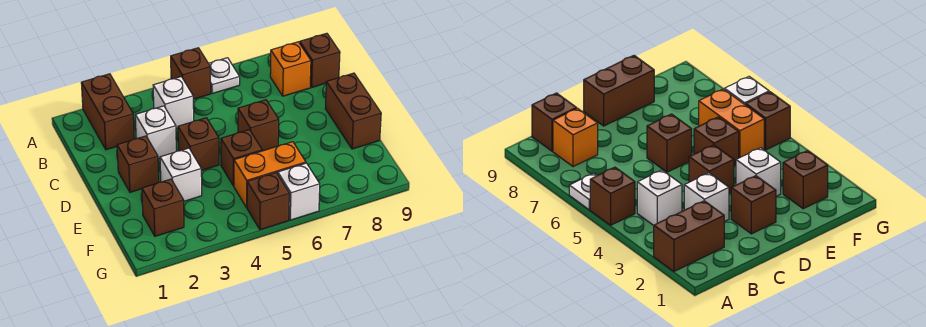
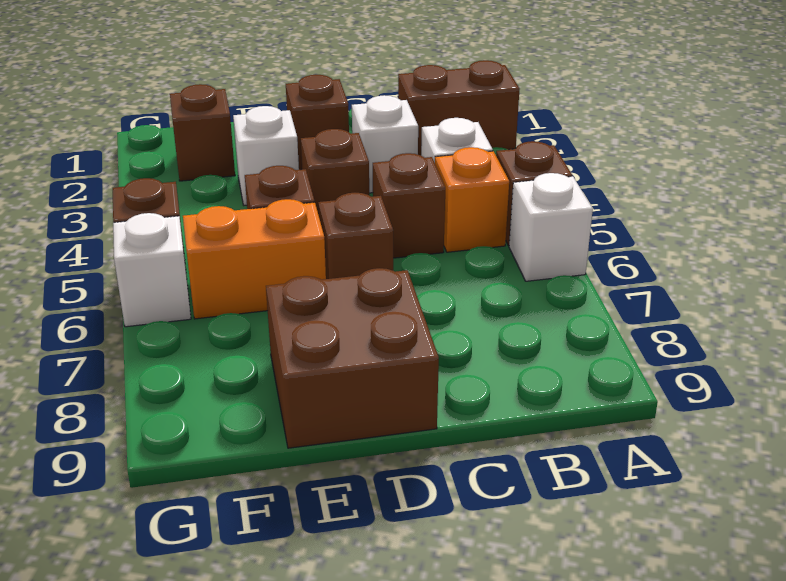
white 1x1 plate [208,58,240,94] -> white 1x1 brick [509,173,593,281]
orange 1x1 brick [270,42,311,96] -> orange 1x1 brick moved to [435,147,509,252]
brown 1x1 brick [300,33,340,87] -> brown 1x1 brick moved to [373,153,445,258]
brown 1x2 brick [325,73,381,149] -> brown 2x2 brick [266,268,439,448]
orange 1x2 brick [234,142,306,208] -> orange 1x2 brick turned to [183,199,326,319]

